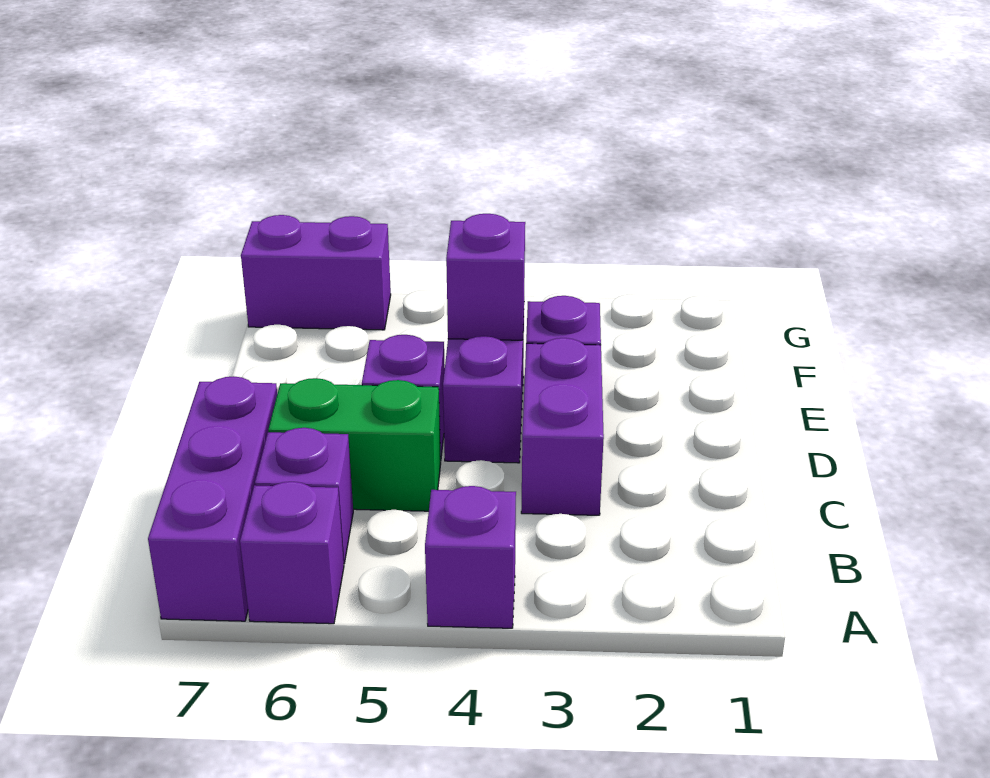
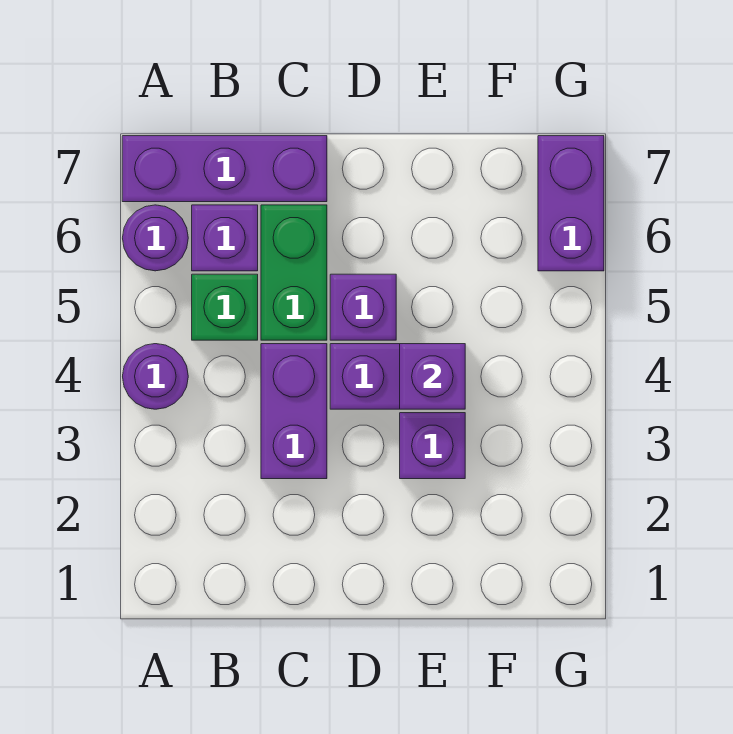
purple 1x1 brick [425,486,516,628] -> purple 1x1 round brick [123,344,188,409]
purple 1x1 brick [240,482,344,624] -> purple 1x1 round brick [123,205,188,271]
none -> green 1x1 brick [192,274,258,340]
purple 1x2 brick [521,338,604,515] -> purple 1x2 brick turned to [261,344,327,479]

